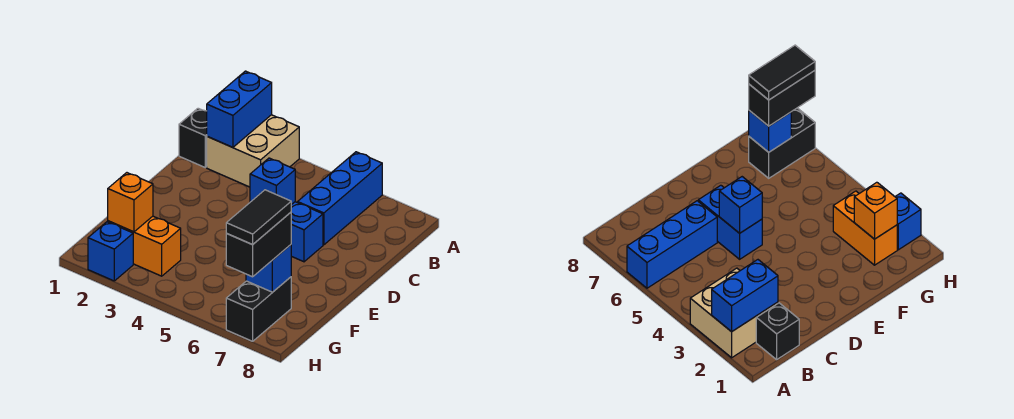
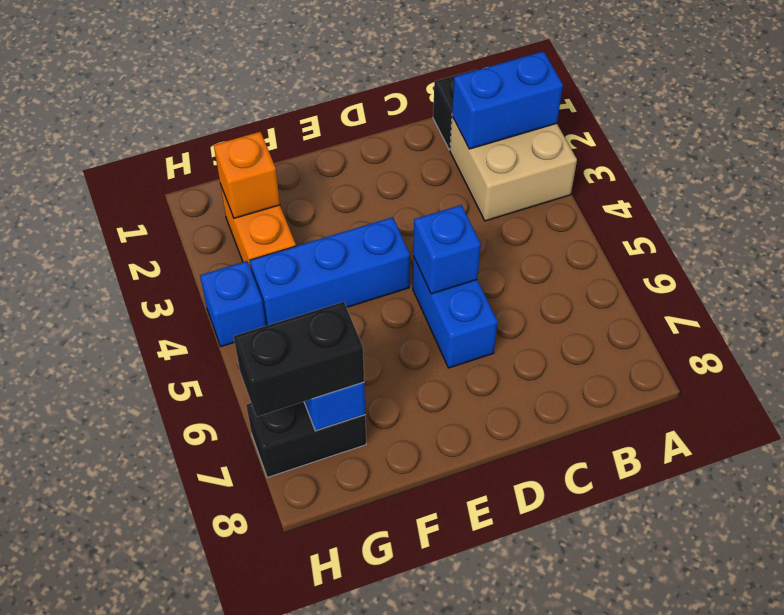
blue 1x3 brick [298,152,382,245] -> blue 1x3 brick moved to [250,217,410,325]
black 1x2 tile [226,190,291,245] -> none
blue 1x1 brick [88,222,133,281] -> blue 1x1 brick moved to [200,261,266,347]

